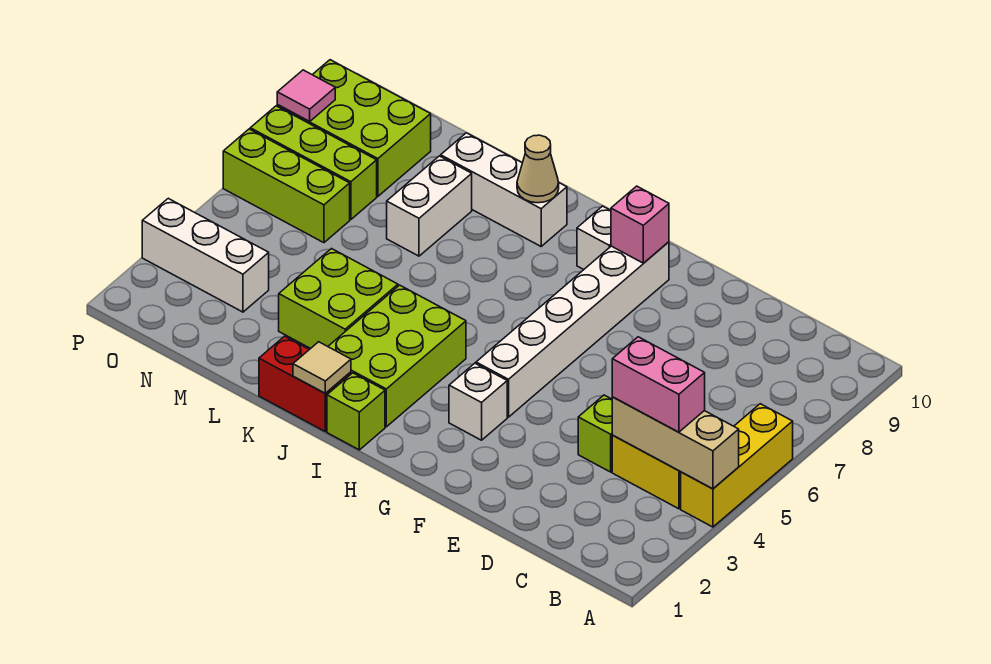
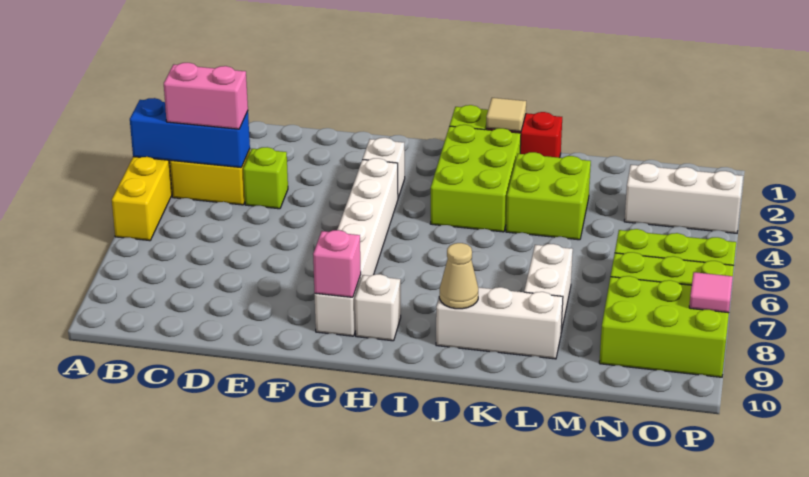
tan 1x3 brick [612,397,739,489] -> blue 1x3 brick [130,98,250,168]

